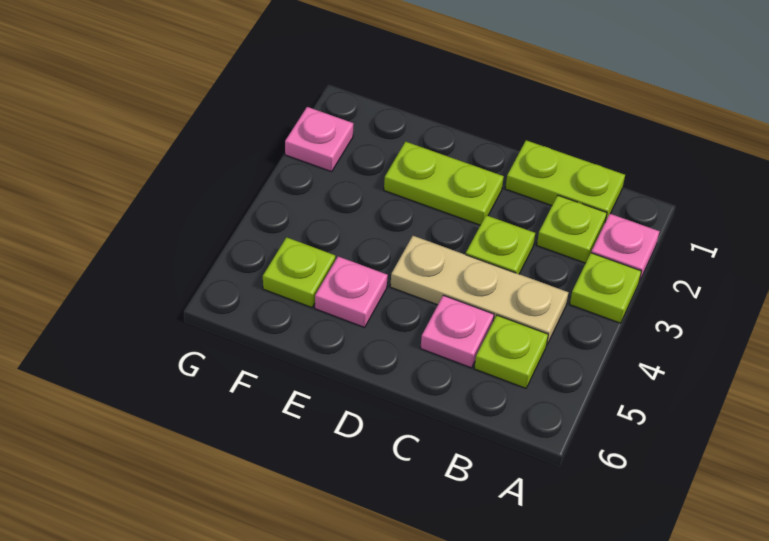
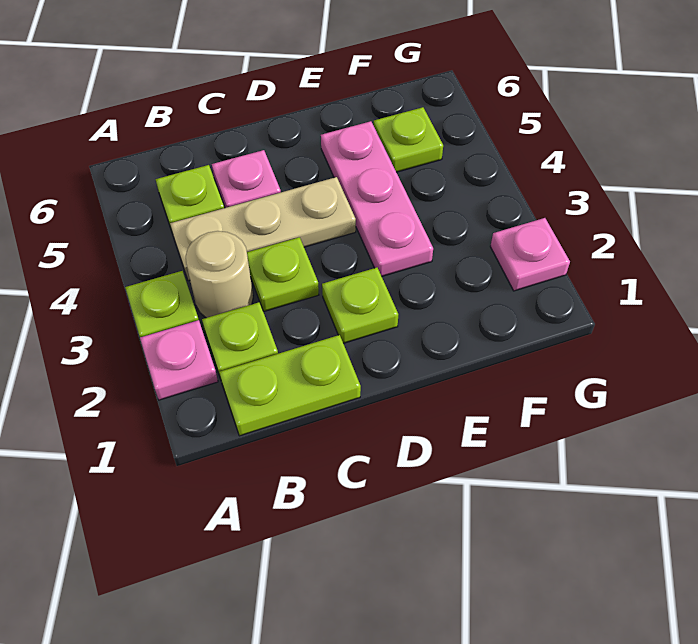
none -> tan 1x1 round brick [186,231,253,318]
lime 1x2 plate [384,142,504,225] -> lime 1x1 plate [322,268,398,343]
pink 1x1 plate [315,256,388,327] -> pink 1x3 plate [321,121,433,276]

